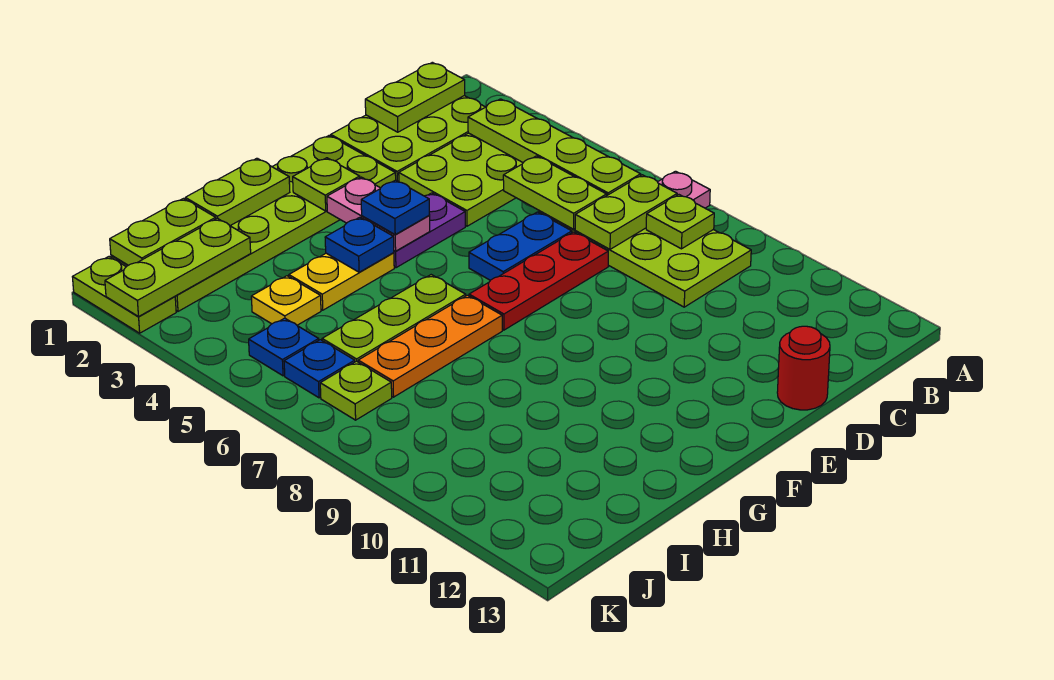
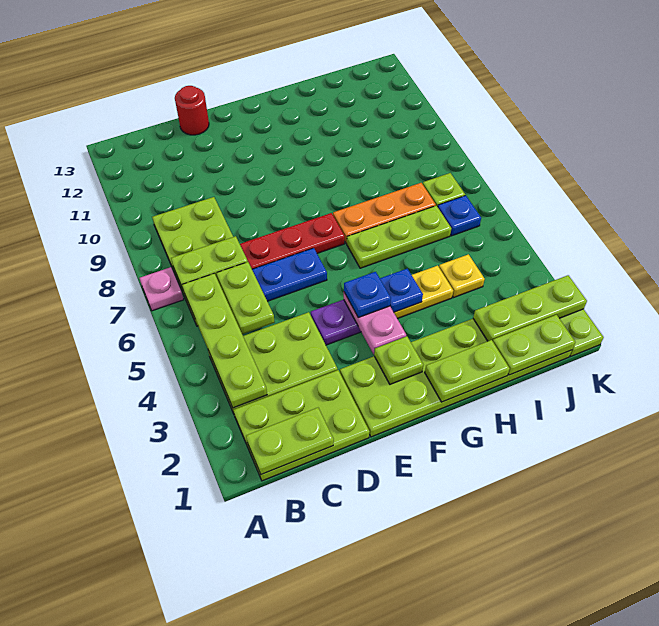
lime 1x1 plate [646,195,714,249] -> none
blue 1x1 plate [249,318,319,376] -> none

